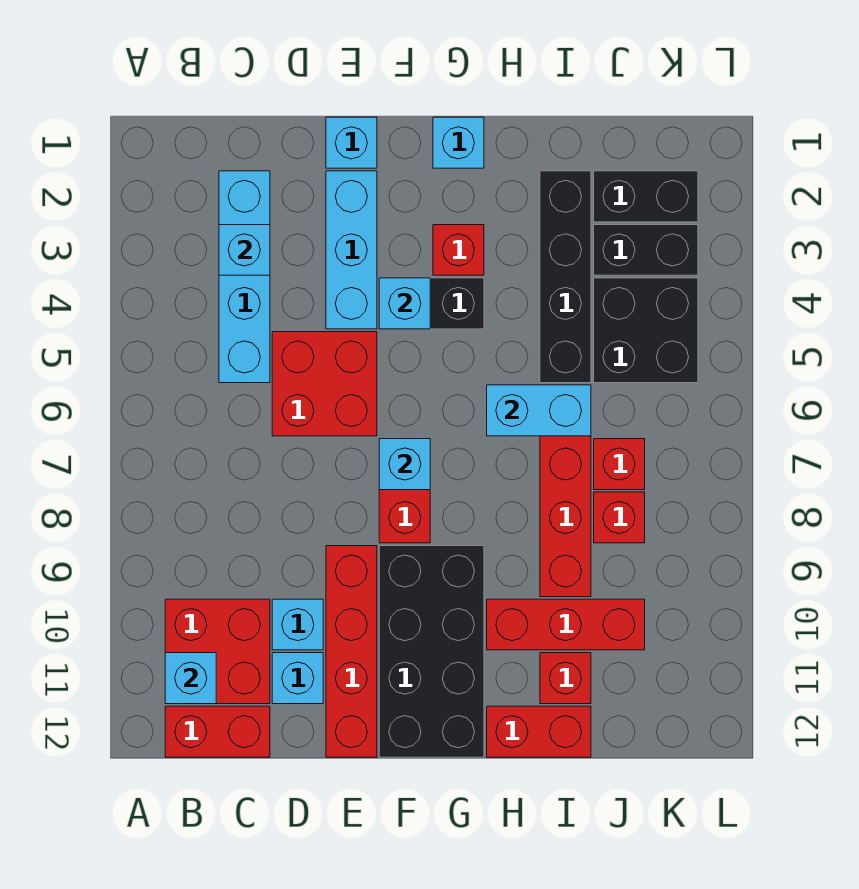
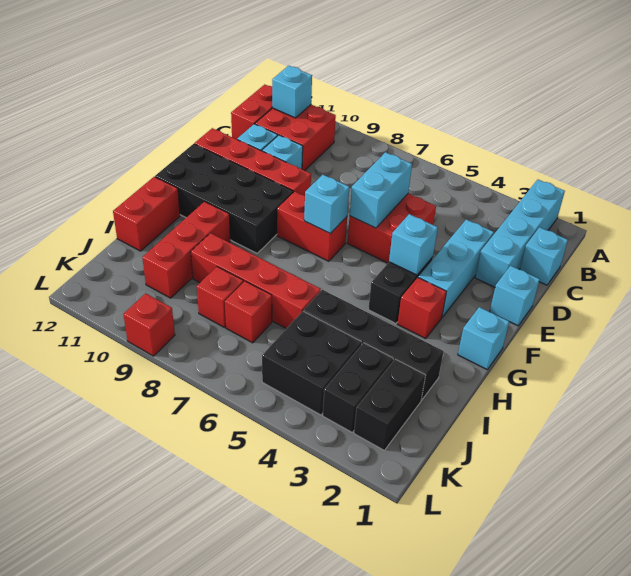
cyan 1x4 brick [219,171,270,383] -> cyan 1x4 brick turned to [475,180,565,287]
cyan 1x1 brick [219,225,270,275] -> cyan 1x1 brick moved to [520,227,568,285]
cyan 1x3 brick [326,171,377,329] -> cyan 1x3 brick turned to [418,219,494,317]
cyan 1x2 brick [487,385,591,436] -> cyan 1x2 brick moved to [350,152,412,228]
red 1x1 brick [540,653,591,704] -> red 1x1 brick moved to [123,293,175,356]

